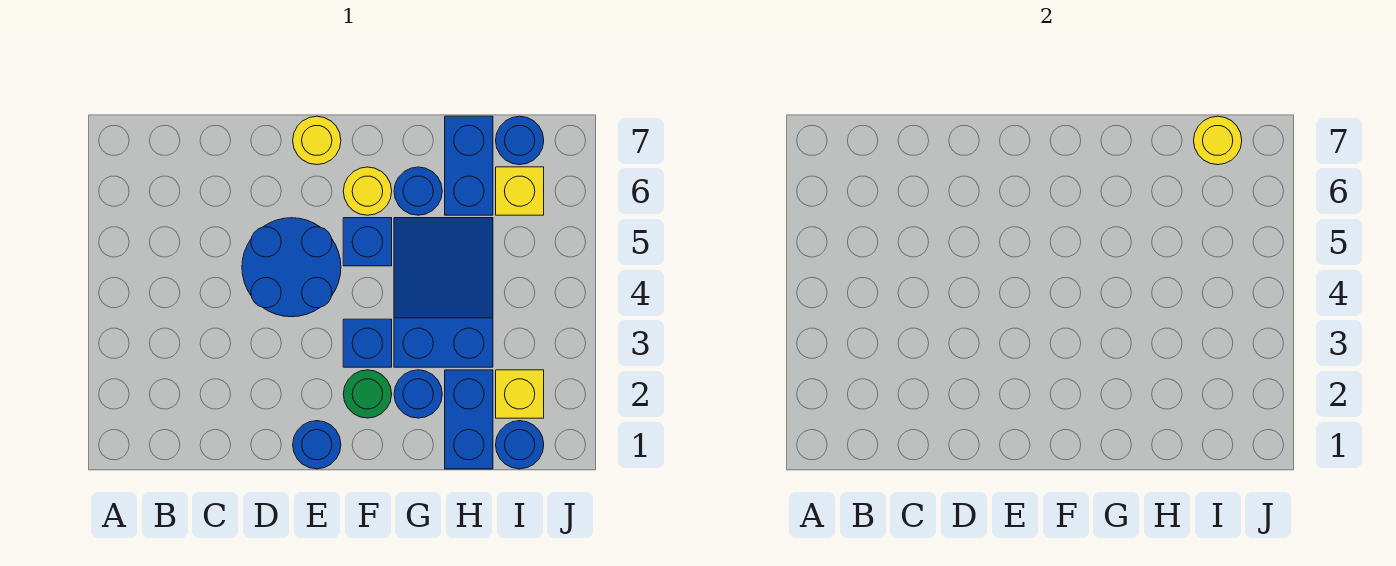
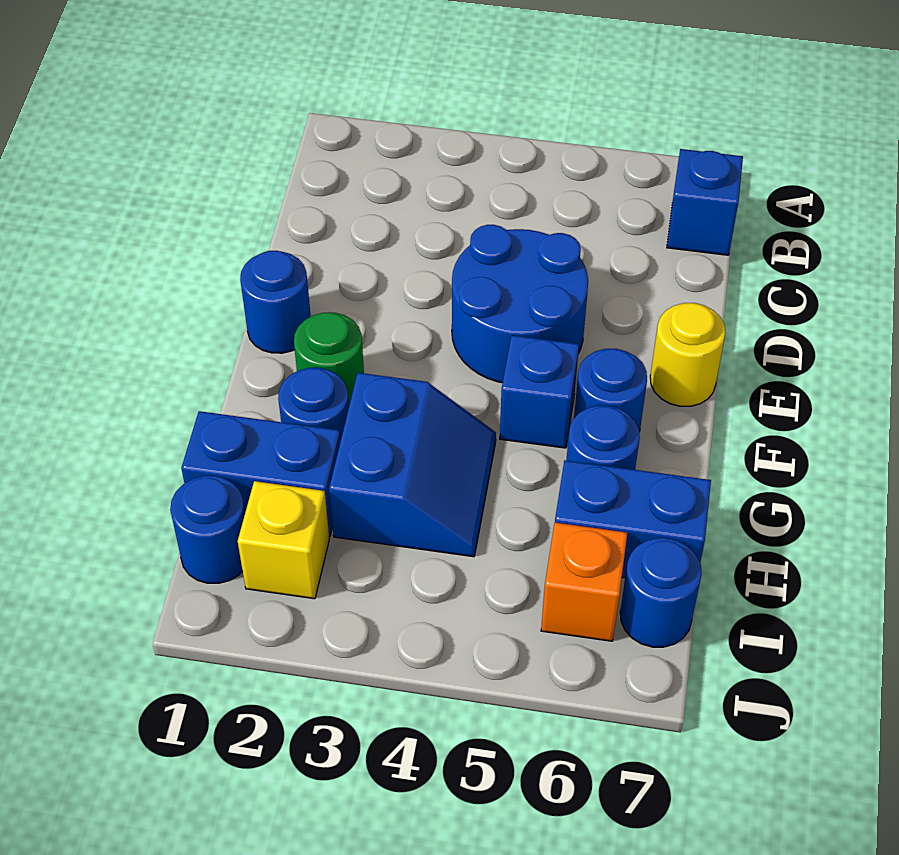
blue 1x1 brick [343,319,392,367] -> blue 1x1 brick moved to [667,149,743,255]
yellow 1x1 round brick [343,167,392,215] -> blue 1x1 round brick [574,349,647,432]
blue 2x3 slope [394,218,493,367] -> blue 2x2 slope [329,373,496,557]
yellow 1x1 brick [496,167,544,215] -> orange 1x1 brick [541,523,627,641]
yellow 1x1 round brick [1194,116,1242,165] -> none

